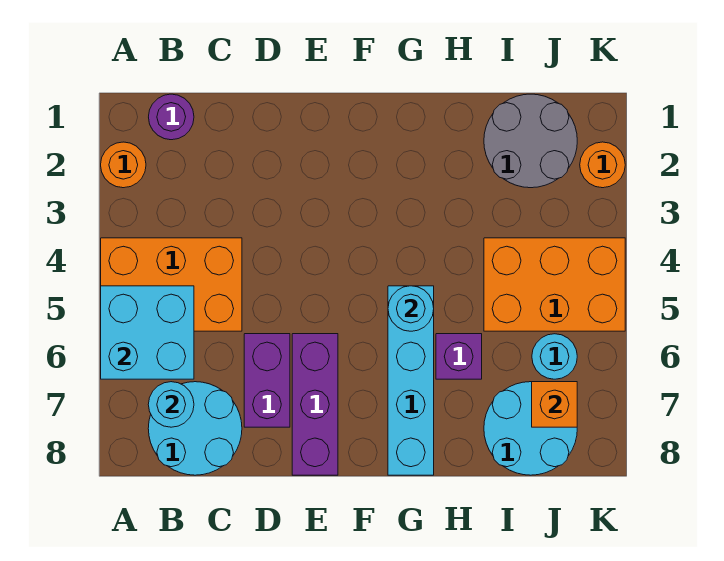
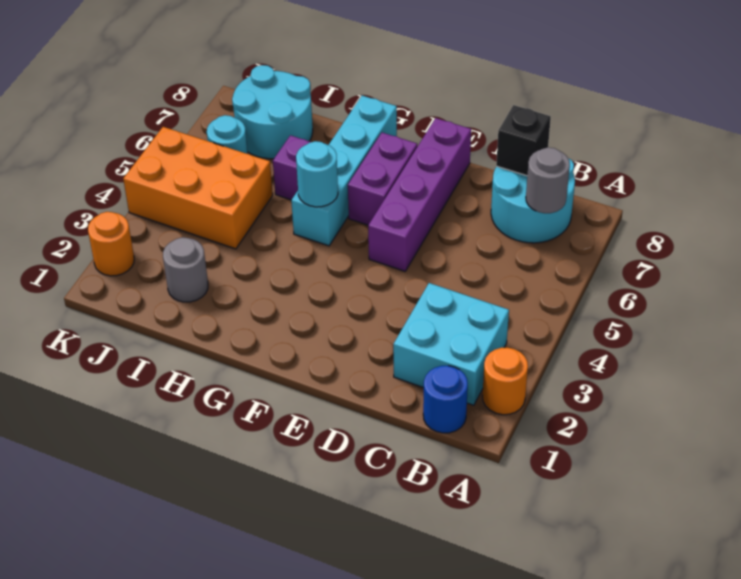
orange 2x3 brick [101,238,242,331] -> none
cyan 2x2 brick [101,286,194,379] -> cyan 2x2 brick moved to [393,283,509,405]
purple 1x1 round brick [149,94,194,140] -> blue 1x1 round brick [423,366,468,433]
cyan 1x1 round brick [148,382,194,427] -> grey 1x1 round brick [526,147,570,213]
none -> black 1x1 brick [496,105,551,176]
purple 1x2 brick [244,334,290,427] -> purple 1x2 brick moved to [348,133,417,225]
purple 1x3 brick [292,334,338,475] -> purple 1x4 brick [368,118,471,271]
grey 2x2 round brick [484,94,577,188] -> grey 1x1 round brick [163,237,208,302]
orange 1x1 brick [532,382,577,427] -> none

